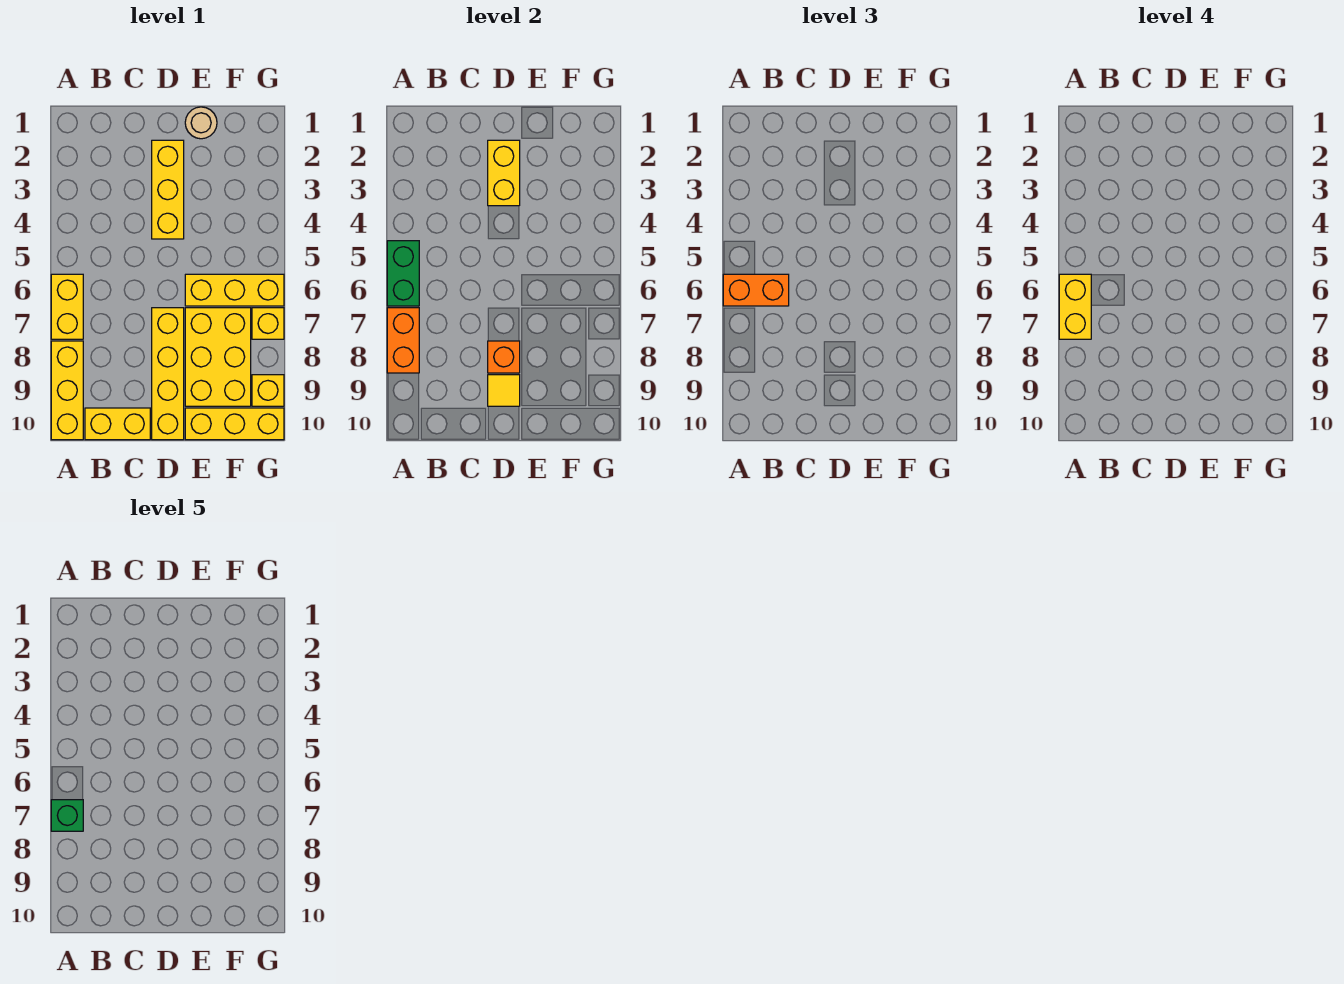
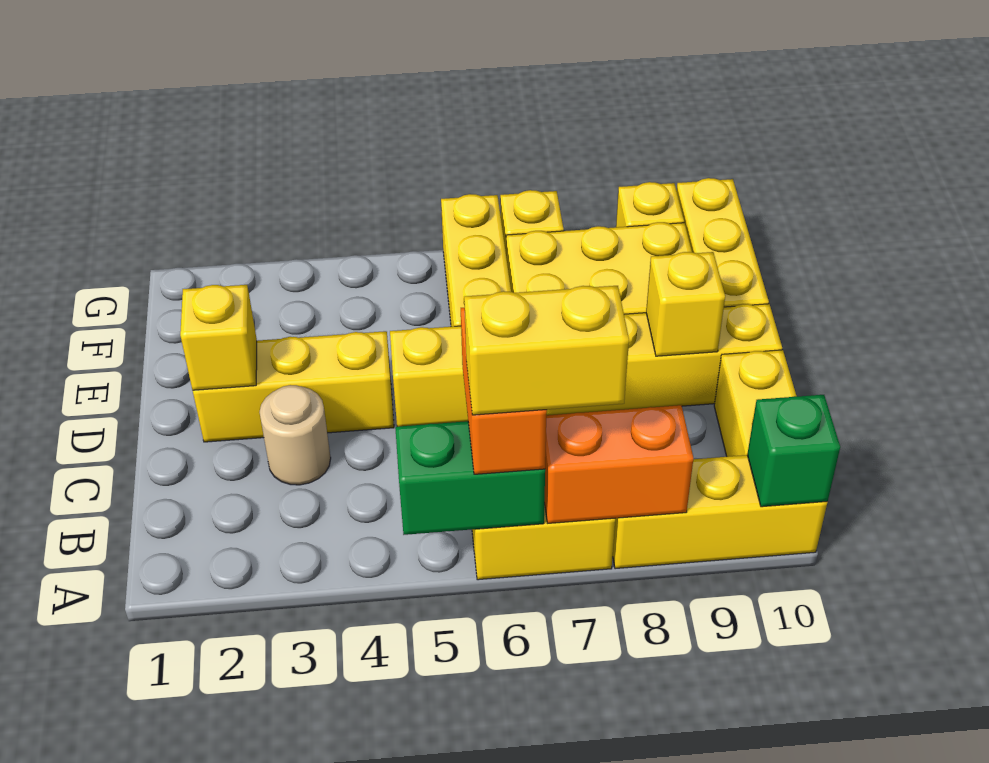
green 1x1 brick [51,800,83,831] -> green 1x1 brick moved to [747,395,840,507]
yellow 1x2 brick [488,140,520,206] -> yellow 1x1 brick [180,285,257,390]
yellow 1x4 brick [152,308,184,440] -> yellow 1x6 brick [390,304,782,427]
orange 1x1 brick [488,341,520,373] -> none
yellow 1x1 tile [488,375,520,406] -> yellow 1x1 brick [646,252,725,356]
tan 1x1 round brick [185,107,217,139] -> tan 1x1 round brick moved to [259,385,331,485]

